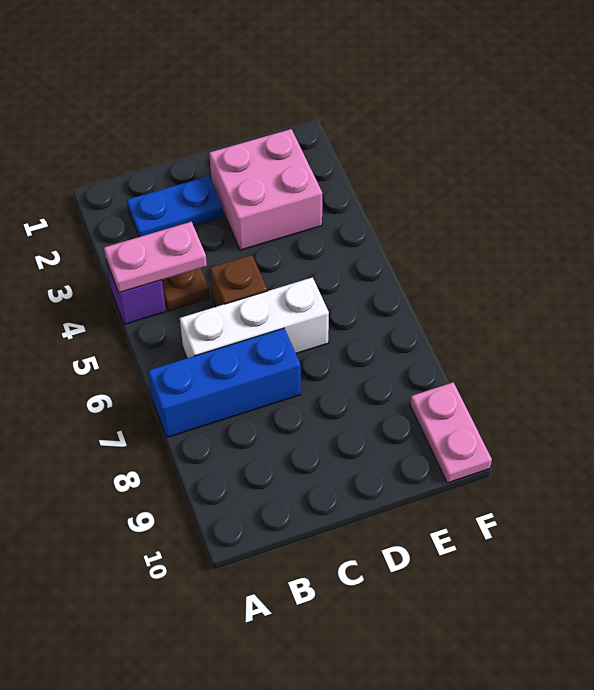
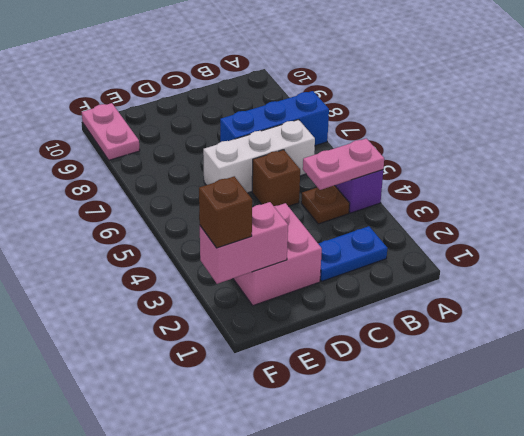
none -> pink 1x2 brick [200,202,288,284]
none -> brown 1x1 brick [199,176,252,248]

